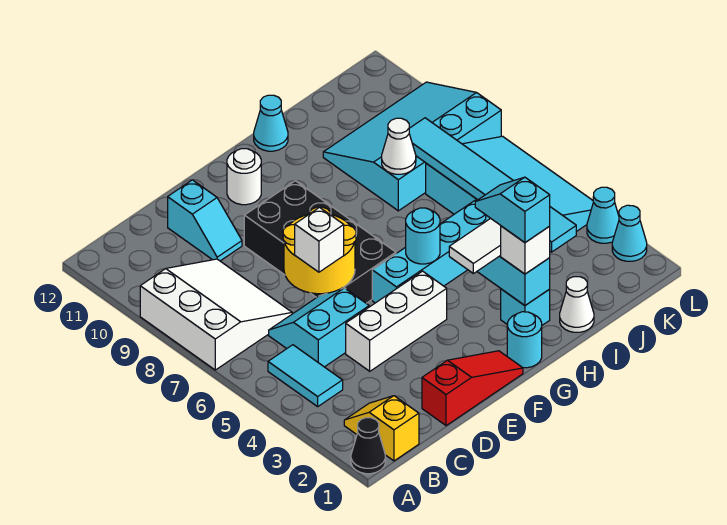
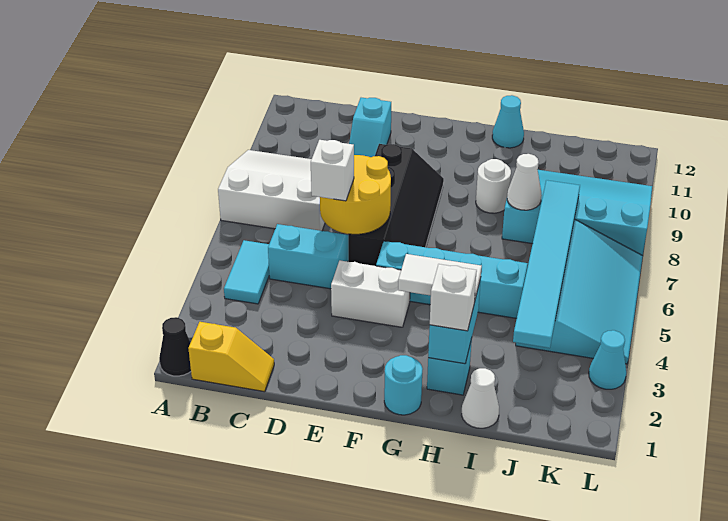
white 3x3 slope [140,259,292,370] -> white 3x3 slope turned to [218,150,325,231]
yellow 1x2 slope [344,396,419,461] -> yellow 1x2 slope turned to [188,322,274,392]
red 1x3 slope [422,351,523,426] -> none
white 1x3 brick [346,271,447,371] -> white 1x2 brick [331,260,410,327]
black 2x4 brick [244,181,396,303] -> black 2x4 slope [348,144,444,266]
white 1x1 round brick [227,149,261,205] -> white 1x1 round brick moved to [476,159,511,213]
cyan 1x1 round brick [406,208,440,264] -> none
cyan 1x2 slope [475,177,550,242] -> none
cyan 1x1 cone [612,205,647,261] -> none

